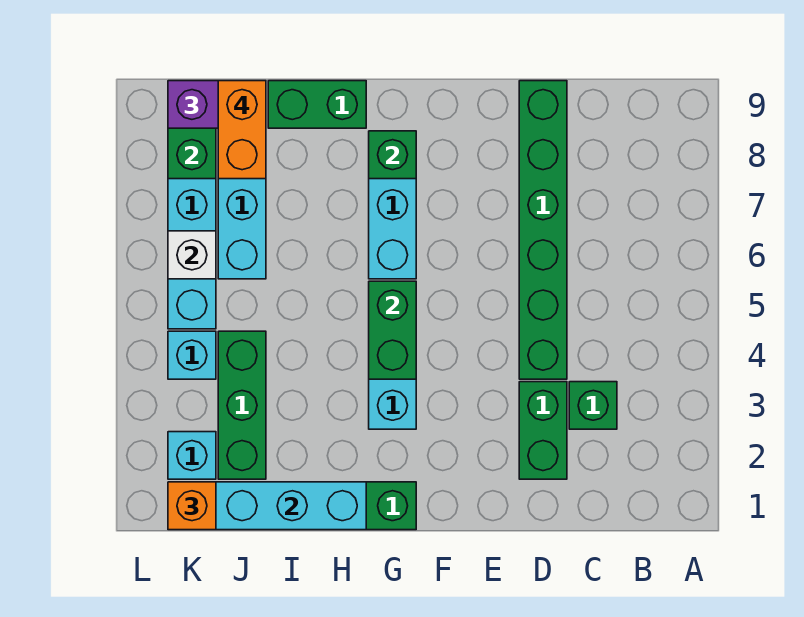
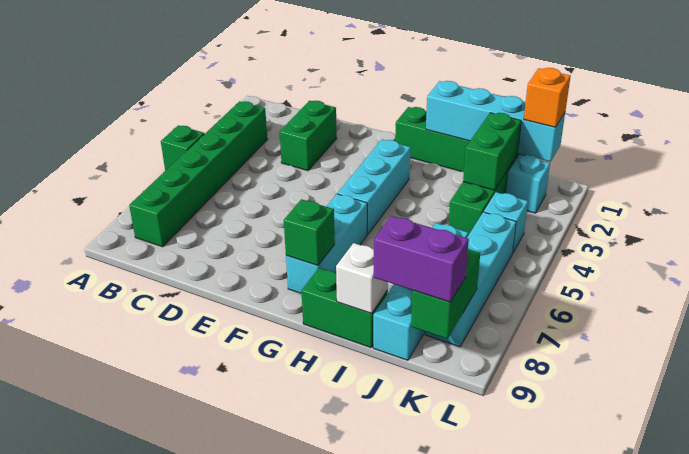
green 1x1 brick [569,382,617,429] -> green 1x1 brick moved to [161,125,204,171]
green 1x6 brick [519,81,567,379] -> green 1x6 brick moved to [129,101,268,247]
green 1x2 brick [369,281,416,379] -> green 1x2 brick moved to [463,113,521,190]
orange 1x2 brick [218,81,266,179] -> none
white 1x1 brick [168,231,216,279] -> white 1x1 brick moved to [336,243,388,313]

